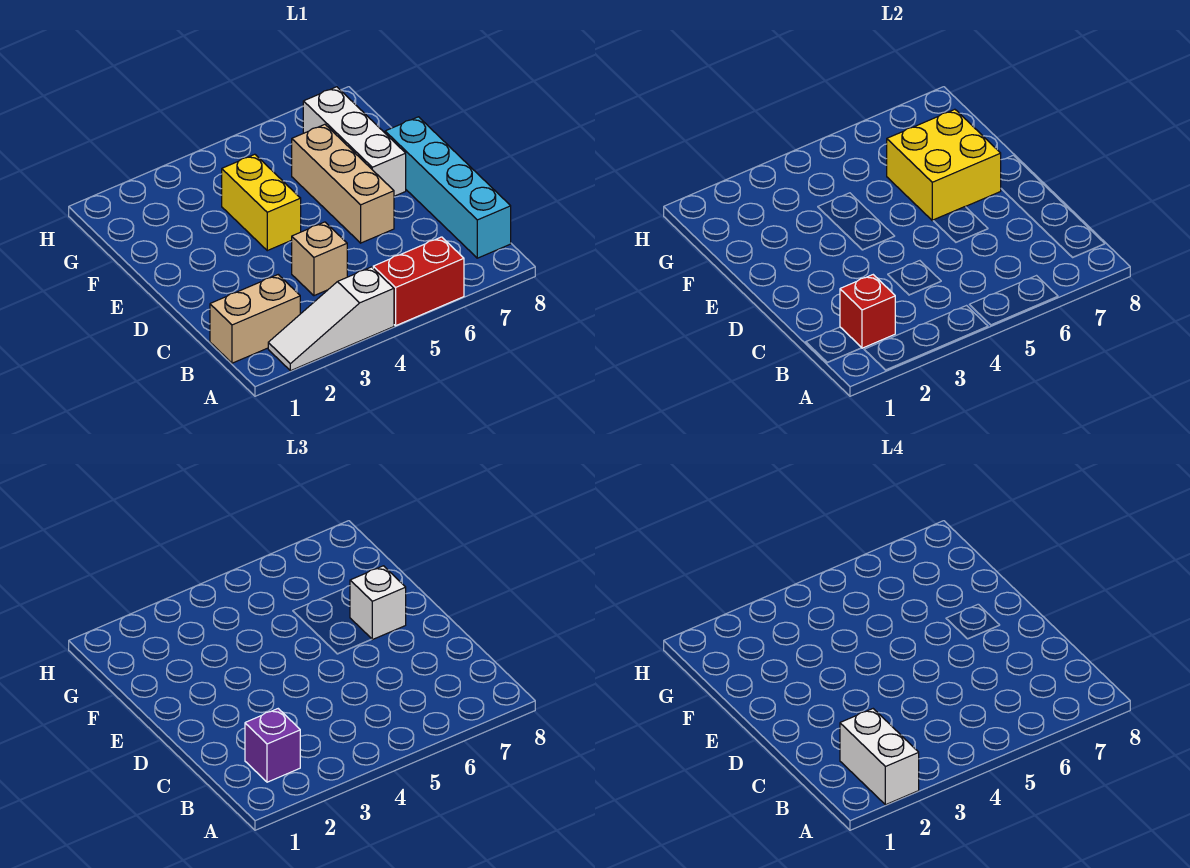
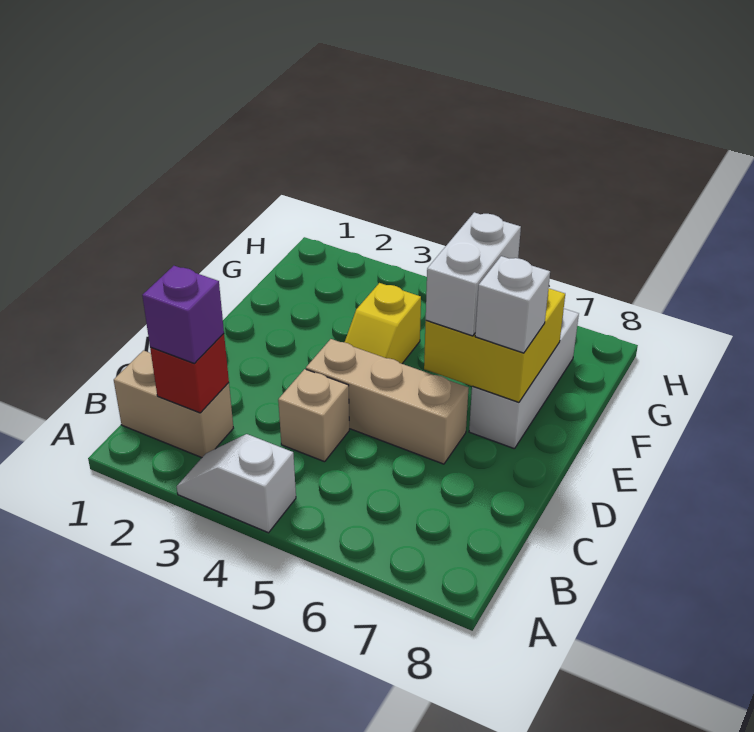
white 1x3 slope [268,267,394,371] -> white 1x2 slope [177,434,296,533]
white 1x2 brick [840,709,919,805] -> white 1x2 brick moved to [426,212,521,336]
red 1x2 brick [373,237,464,326] -> none
cyan 1x4 brick [385,117,511,258] -> none
tan 1x3 brick [292,124,394,243] -> tan 1x3 brick turned to [306,339,469,464]
yellow 1x2 brick [222,154,301,251] -> yellow 1x2 slope [345,283,421,364]

